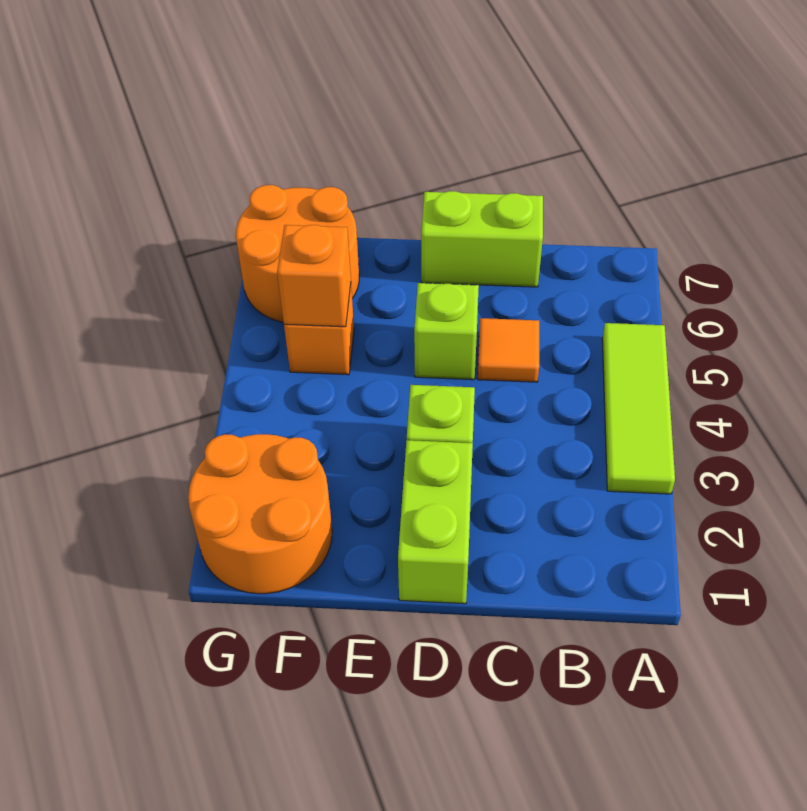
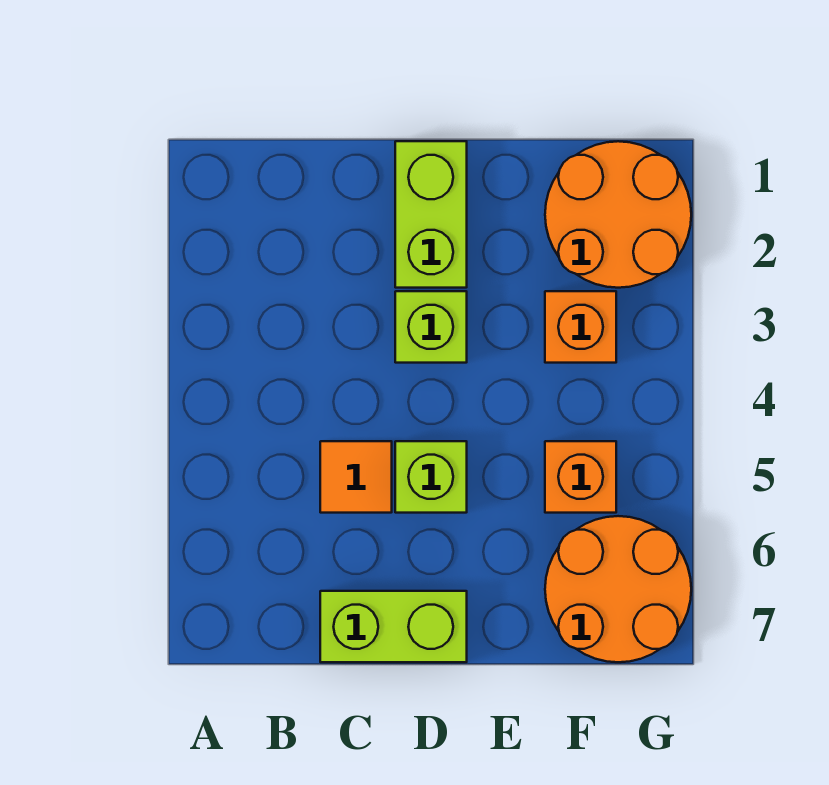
lime 1x3 tile [602,323,675,494] -> none
orange 1x1 brick [277,225,351,327] -> orange 1x1 brick moved to [545,291,616,363]

